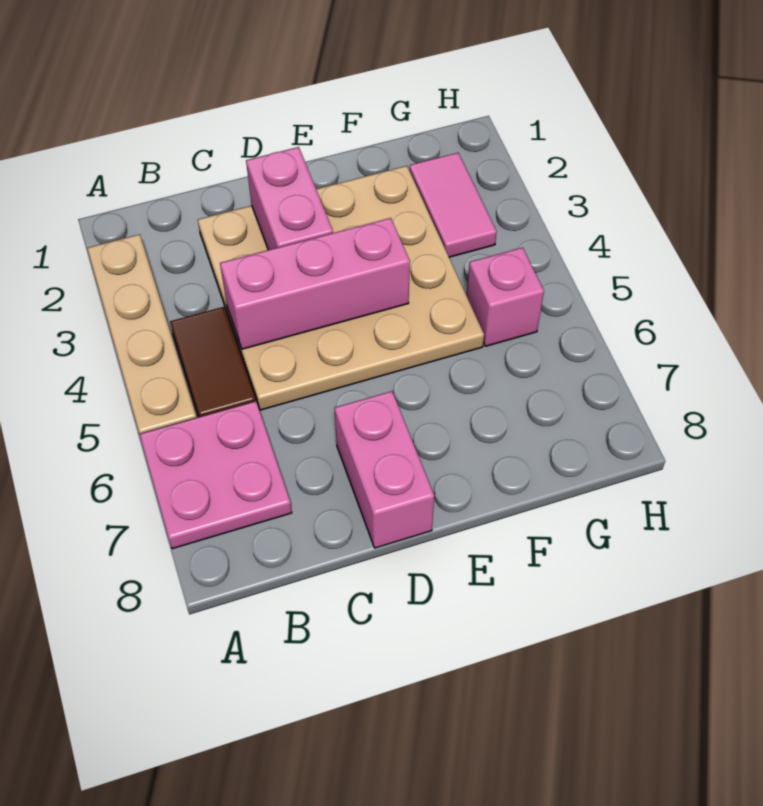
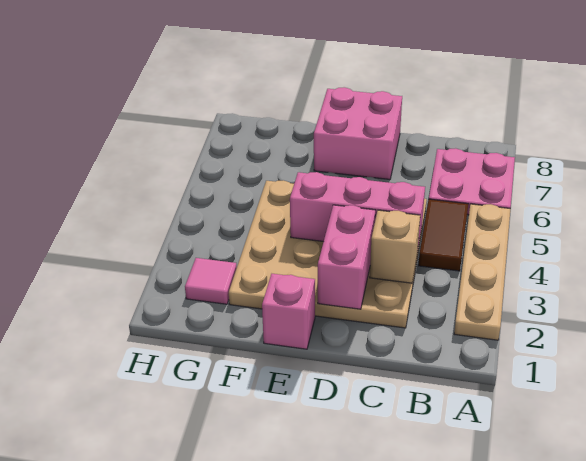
none -> tan 1x1 brick [370,210,420,283]
pink 1x2 brick [335,391,434,548] -> pink 2x2 brick [314,87,402,179]
pink 1x2 tile [409,153,497,257] -> pink 1x1 tile [185,258,237,304]
pink 1x1 brick [467,248,544,346] -> pink 1x1 brick moved to [262,274,315,349]

